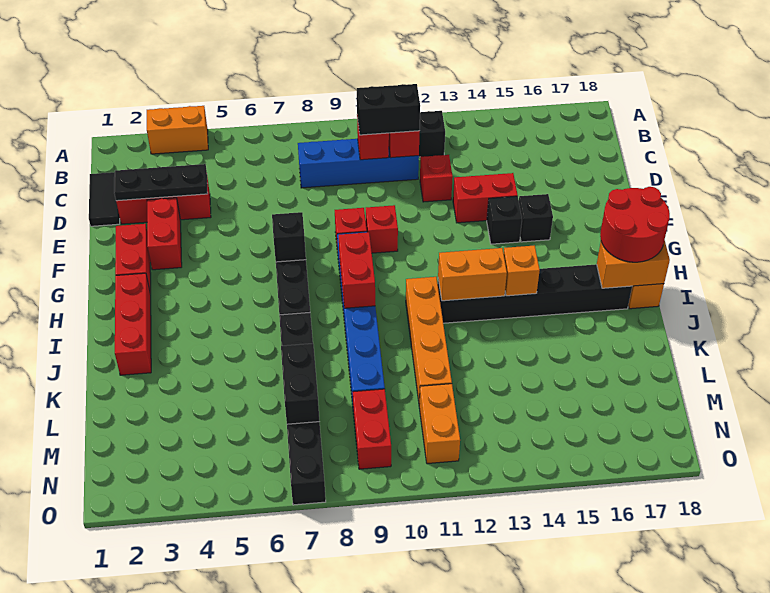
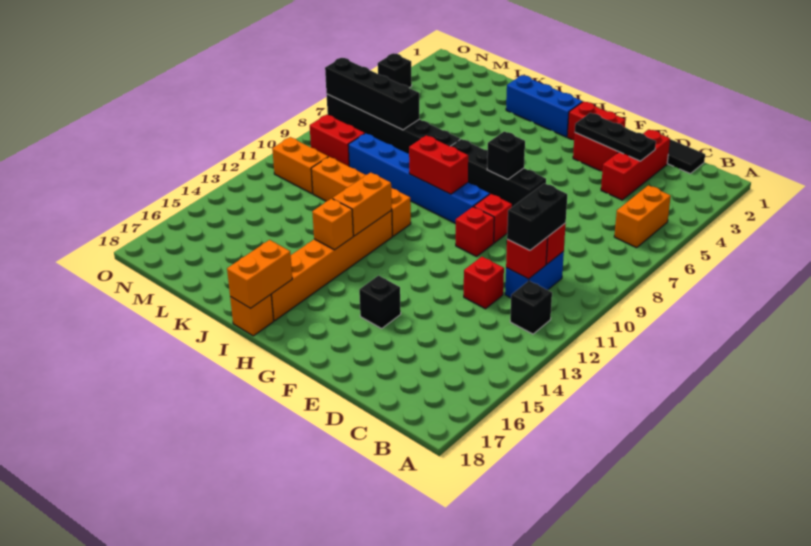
orange 1x2 brick [147,106,208,154] -> orange 1x2 brick moved to [614,185,671,248]
blue 1x4 brick [298,139,419,188] -> blue 1x2 brick [505,251,564,298]
black 1x3 plate [114,164,208,201] -> black 1x3 plate turned to [575,113,656,161]
red 1x2 brick [453,173,518,223] -> none
black 1x1 brick [487,196,522,244] -> black 1x1 brick moved to [378,53,412,88]
red 1x3 brick [115,273,151,375] -> blue 1x3 brick [506,75,583,137]
red 2x2 round brick [600,187,670,262] -> none
black 1x6 brick [438,264,632,323] -> orange 1x6 brick [271,211,392,321]
black 1x2 brick [281,343,319,424] -> black 1x4 brick [325,58,419,130]

